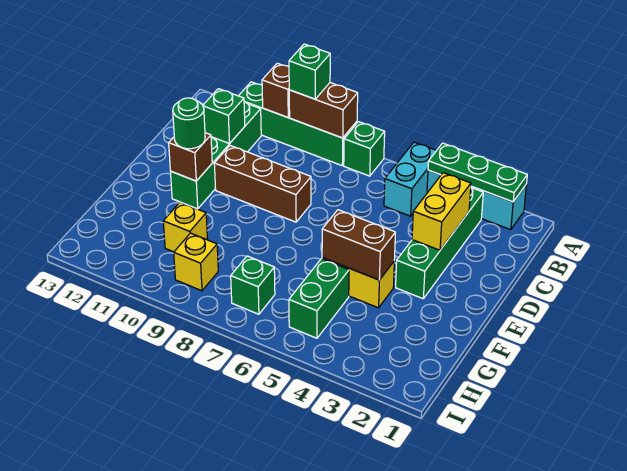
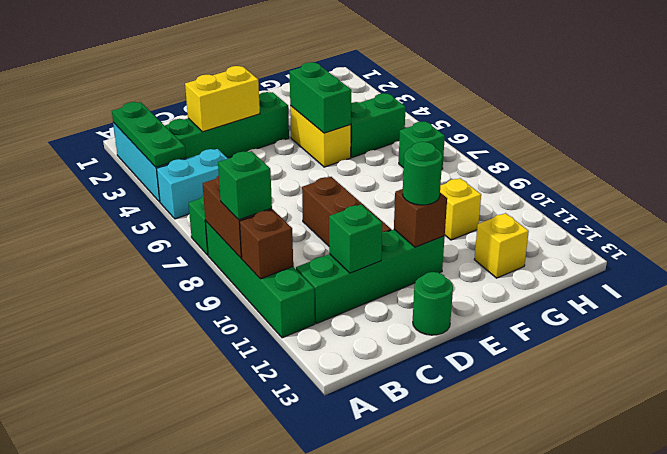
none -> green 1x1 round brick [413,272,453,335]
brown 1x2 brick [322,210,395,280] -> green 1x2 brick [289,62,351,133]
yellow 1x1 brick [174,233,218,291] -> yellow 1x1 brick moved to [474,213,529,278]

